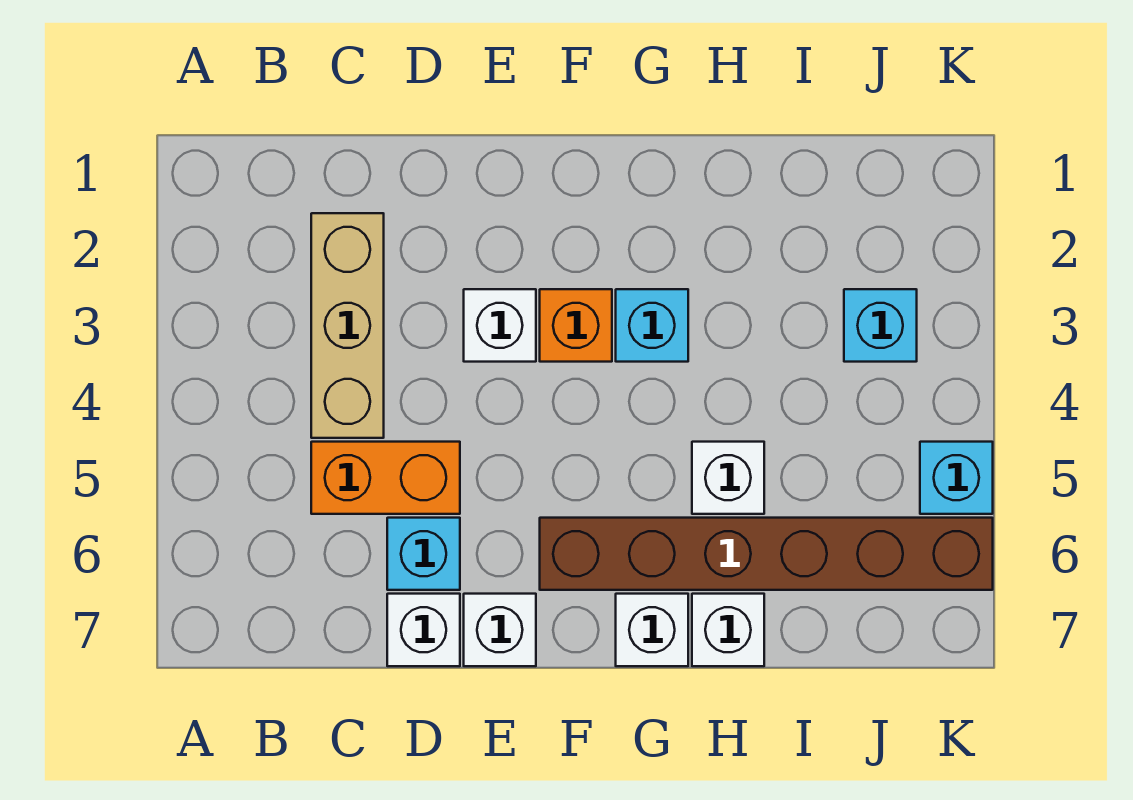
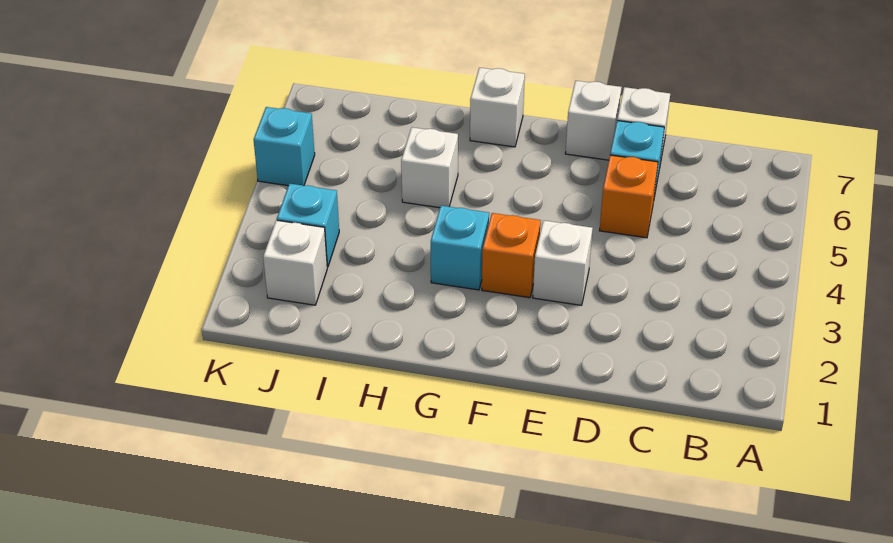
tan 1x3 brick [311,213,384,438] -> none
orange 1x2 brick [311,442,460,514] -> orange 1x1 brick [599,155,658,238]
brown 1x6 brick [540,518,993,590] -> none
white 1x1 brick [692,594,764,666] -> white 1x1 brick moved to [263,220,327,305]

